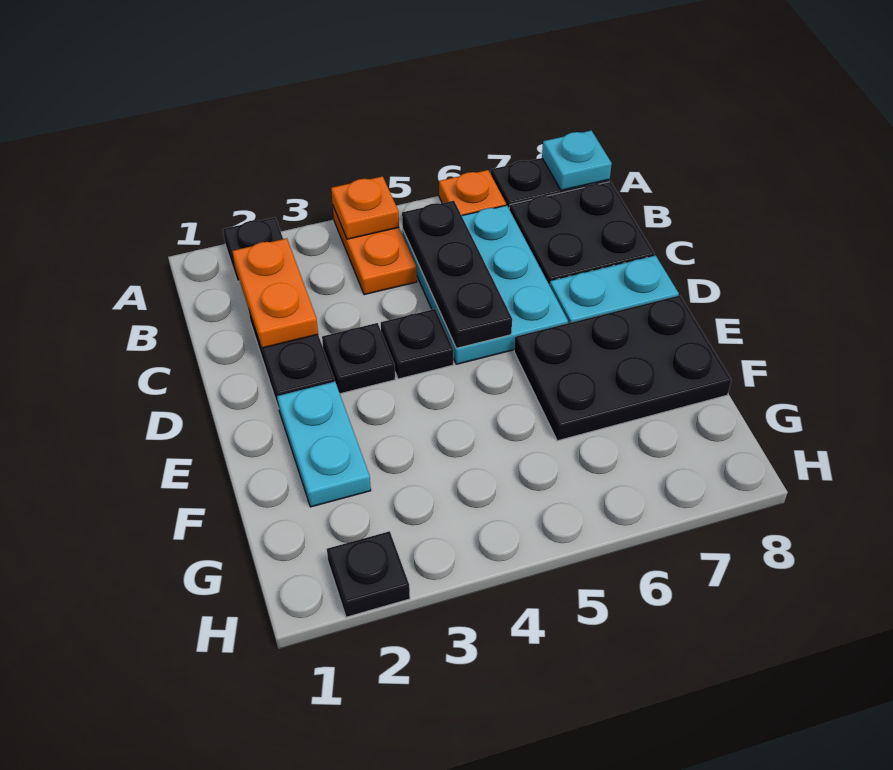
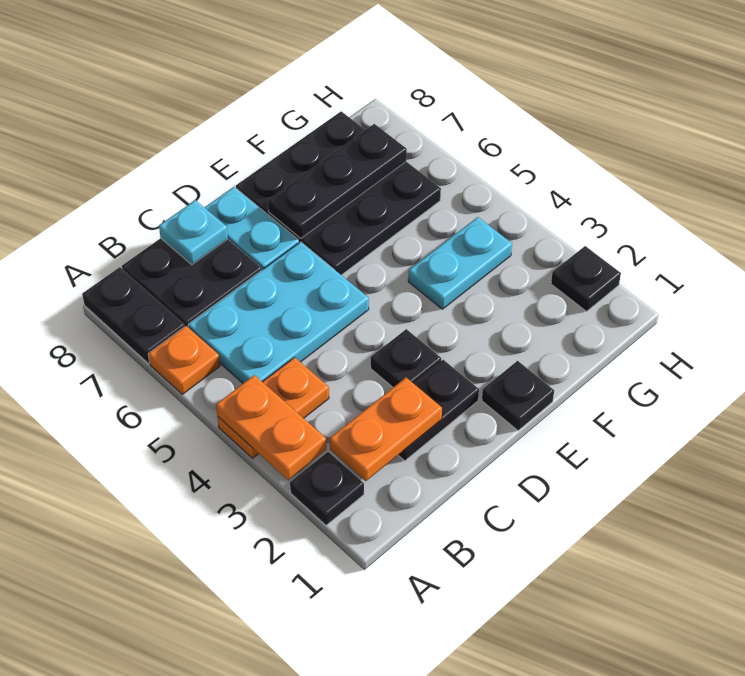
orange 1x1 plate [331,176,399,239] -> orange 1x2 plate [216,375,326,480]
cyan 1x1 plate [542,130,612,190] -> cyan 1x1 plate moved to [159,200,228,265]
black 1x3 plate [402,201,512,348] -> black 1x3 plate moved to [268,124,407,238]
black 1x1 plate [381,309,453,379] -> black 1x1 plate moved to [482,361,554,431]
cyan 1x2 plate [277,382,371,507] -> cyan 1x2 plate moved to [408,217,512,309]
black 2x3 plate [514,295,731,441] -> black 3x3 plate [236,111,441,275]

